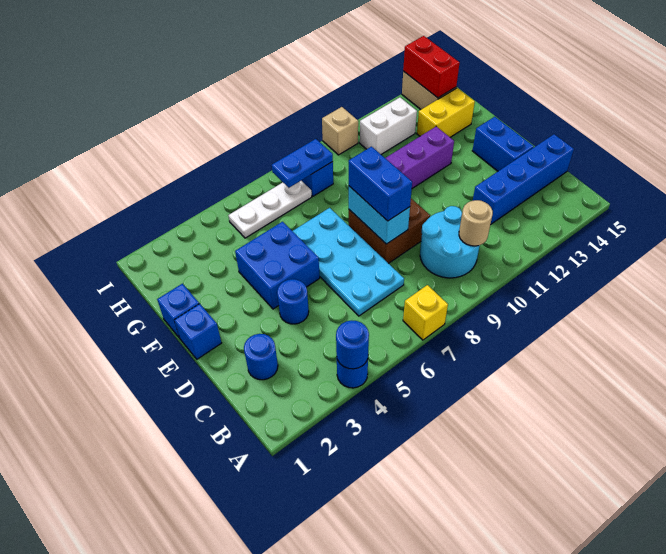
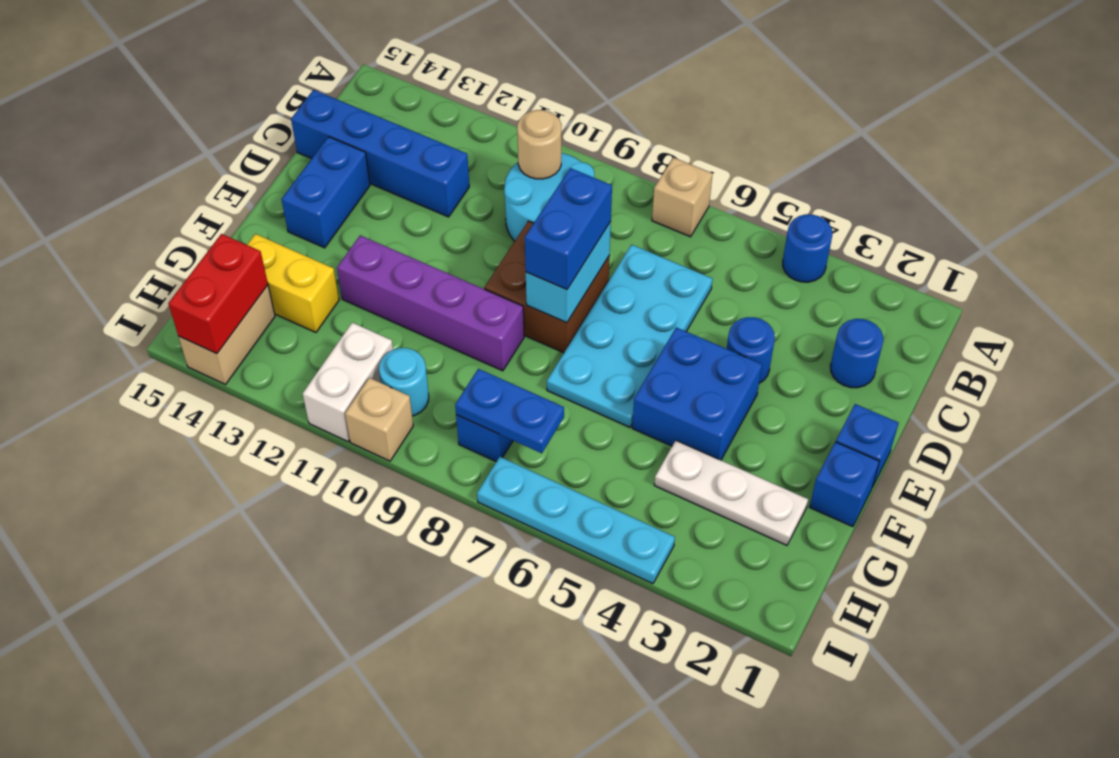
blue 1x1 round brick [336,320,369,369] -> none
yellow 1x1 brick [403,285,448,340] -> tan 1x1 brick [652,158,712,237]
white 1x3 plate [229,181,312,238] -> white 1x3 plate moved to [654,441,808,545]
none -> cyan 1x1 round brick [379,348,429,416]
white 1x2 brick [360,97,417,154] -> white 1x2 brick turned to [303,323,393,442]
none -> cyan 1x4 plate [477,457,675,584]

